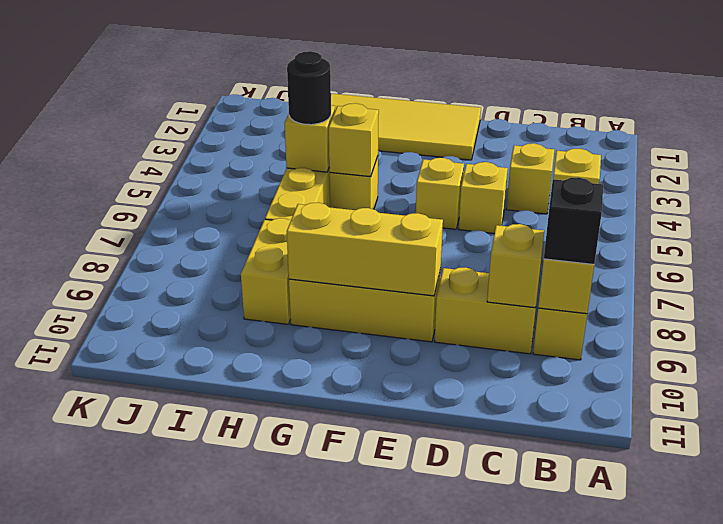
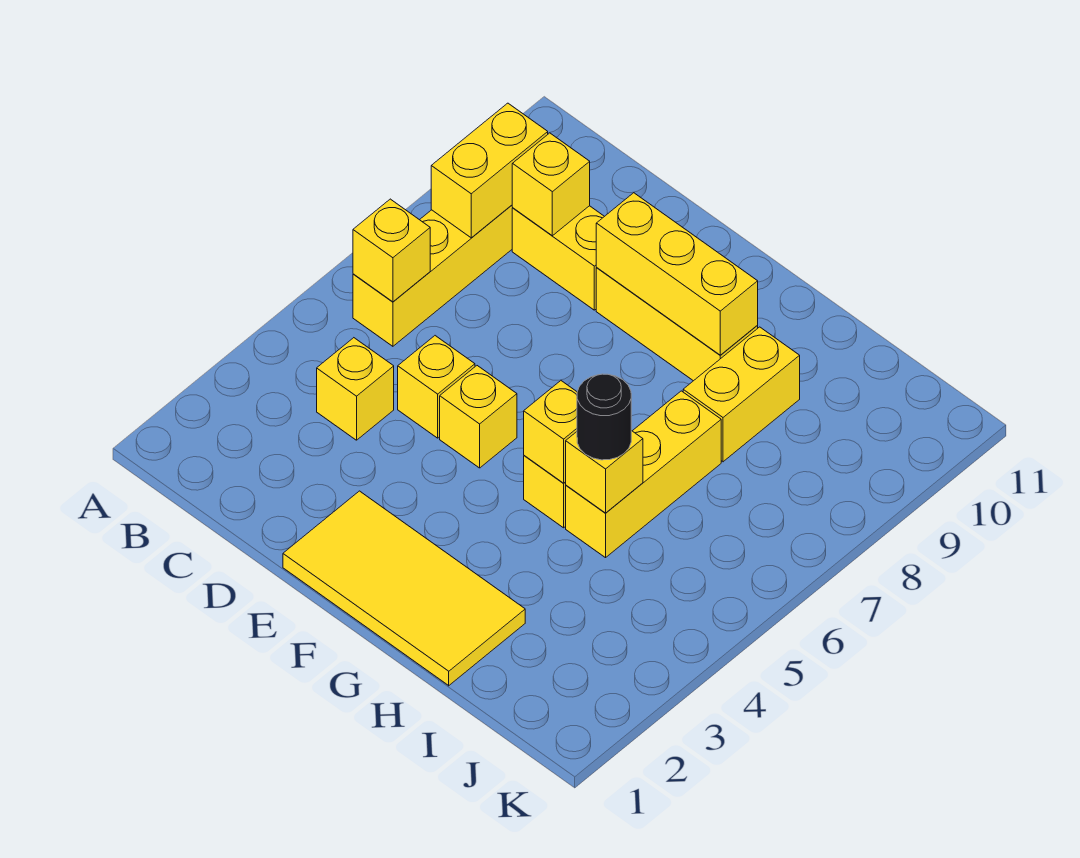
black 1x1 brick [544,177,603,264] -> none

